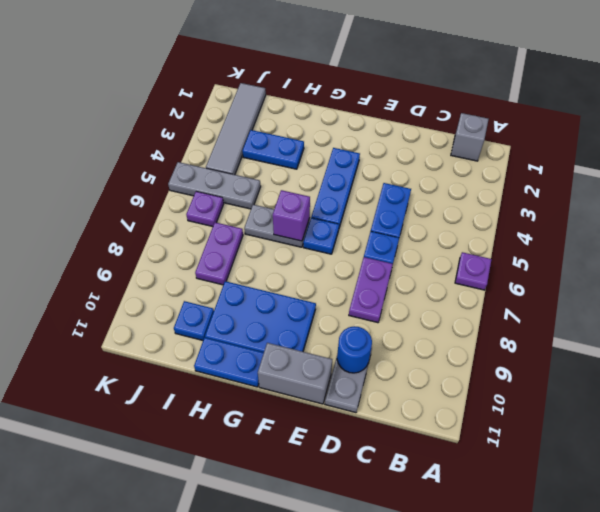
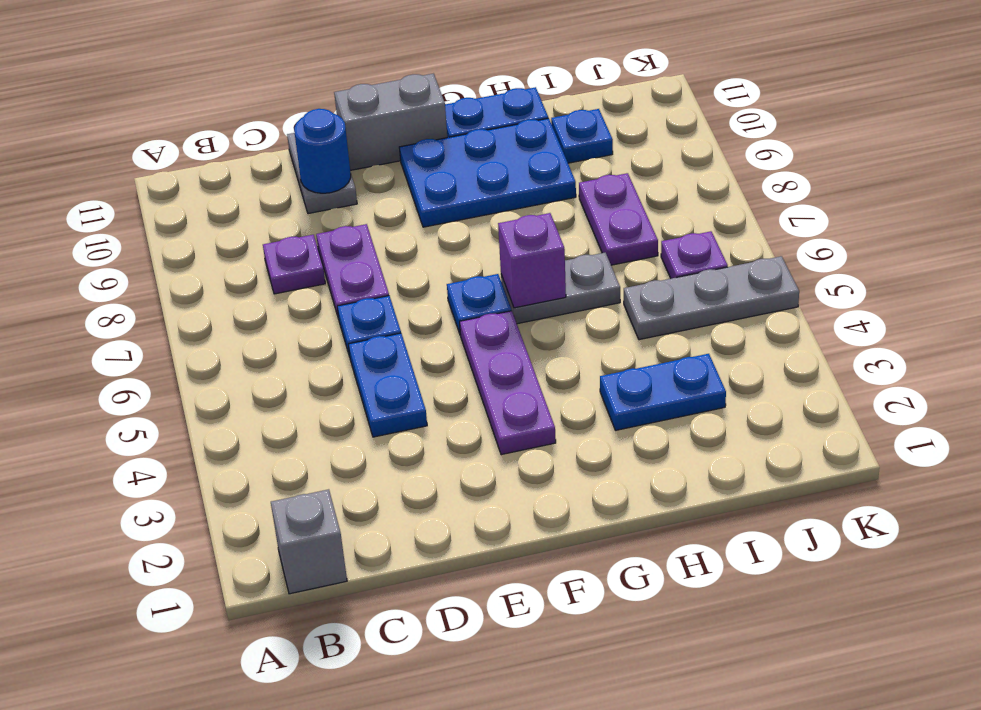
purple 1x1 plate [455,252,492,290] -> purple 1x1 plate moved to [263,235,325,294]
blue 1x3 plate [311,148,360,227] -> purple 1x3 plate [460,311,556,455]
grey 1x4 tile [206,83,266,175] -> none

